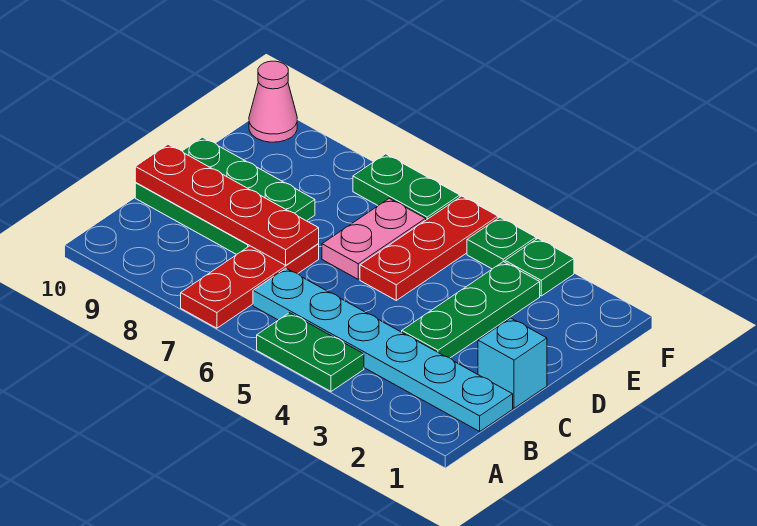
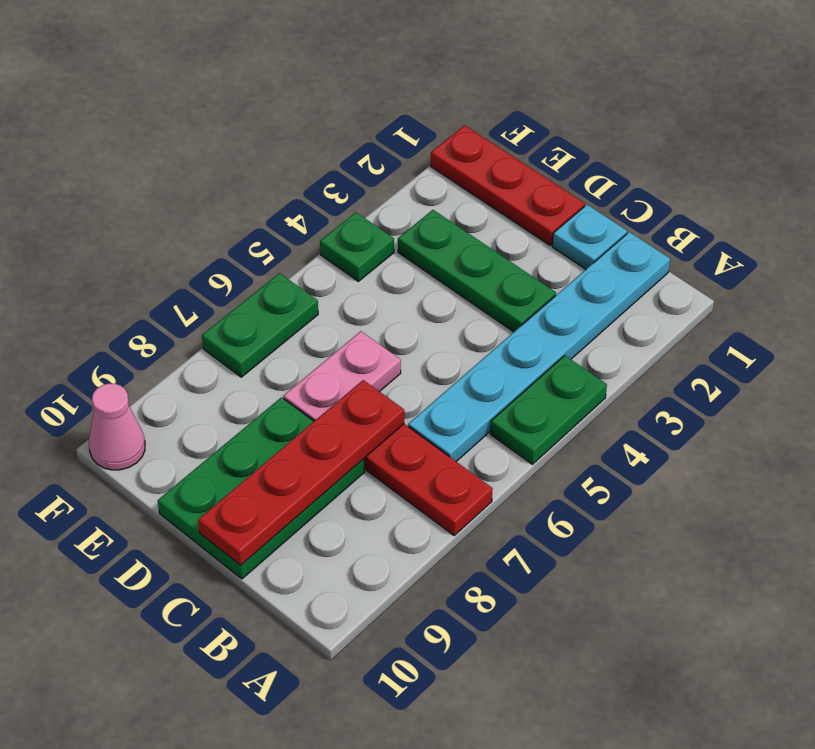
cyan 1x1 brick [478,318,547,408] -> cyan 1x1 plate [552,205,627,269]
red 1x3 plate [360,196,498,300] -> red 1x3 plate moved to [431,125,585,245]
pink 1x2 plate [322,198,426,279] -> pink 1x2 plate turned to [283,331,401,421]
green 1x1 plate [505,239,574,296] -> none

